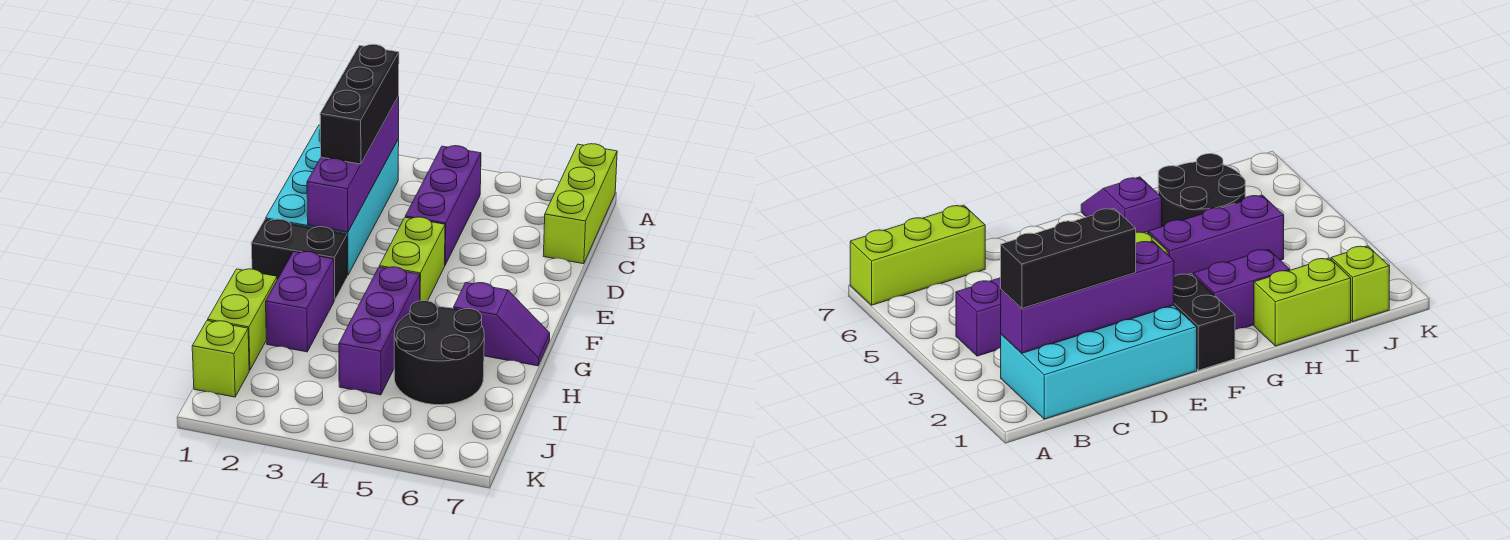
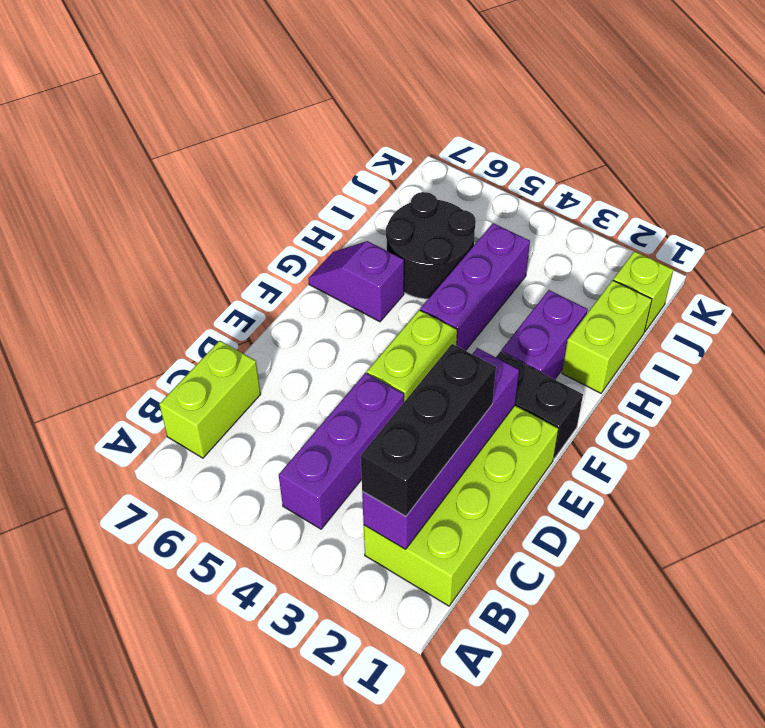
lime 1x3 brick [543,144,617,264] -> lime 1x2 brick [159,341,261,458]
cyan 2x4 brick [266,125,399,275] -> lime 2x4 brick [364,406,558,606]

